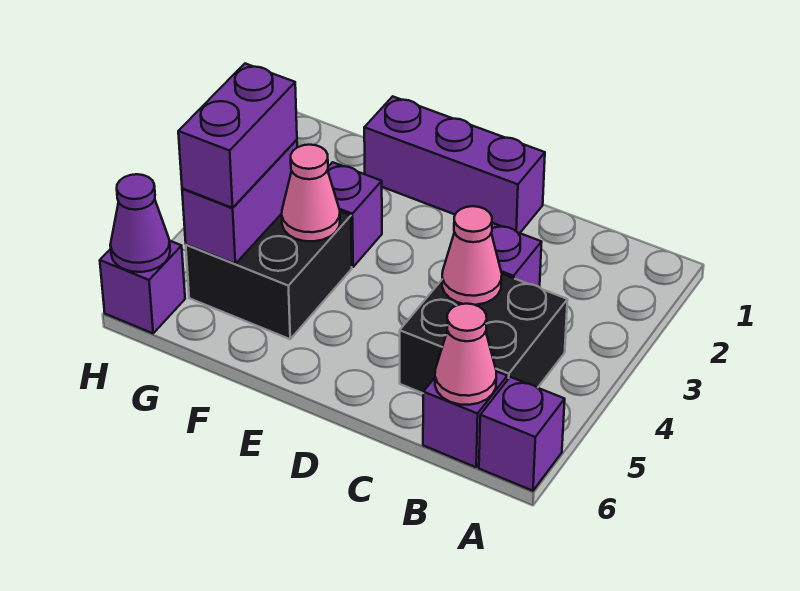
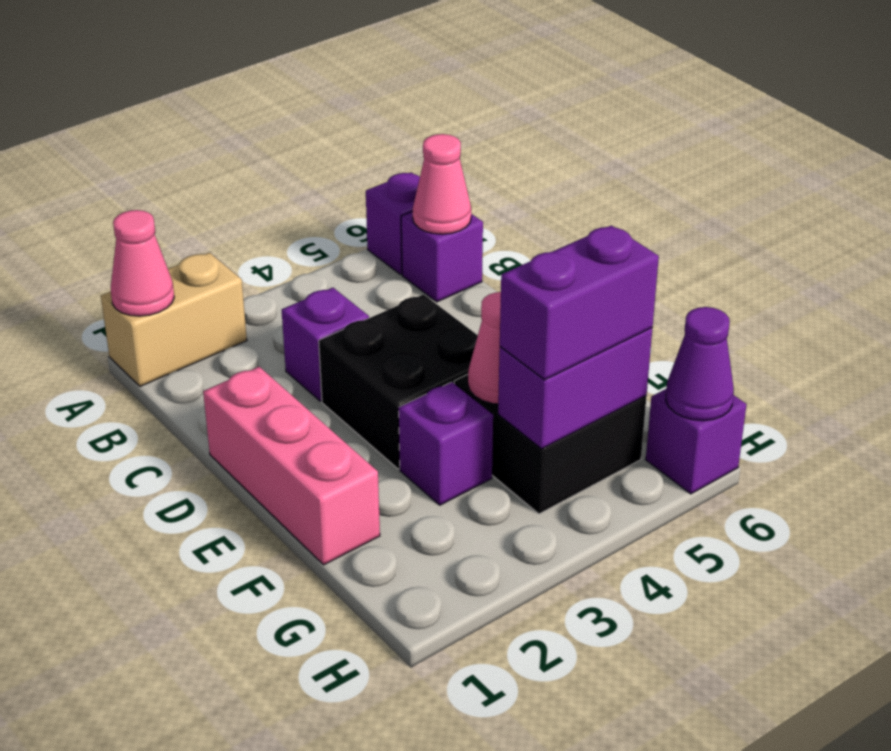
none -> tan 1x2 brick [101,252,247,386]
black 2x2 brick [400,274,568,393] -> black 2x2 brick moved to [319,294,478,469]
pink 1x1 cone [442,206,502,305] -> pink 1x1 cone moved to [111,210,174,316]
purple 1x3 brick [364,96,545,233] -> pink 1x3 brick [203,367,380,565]

